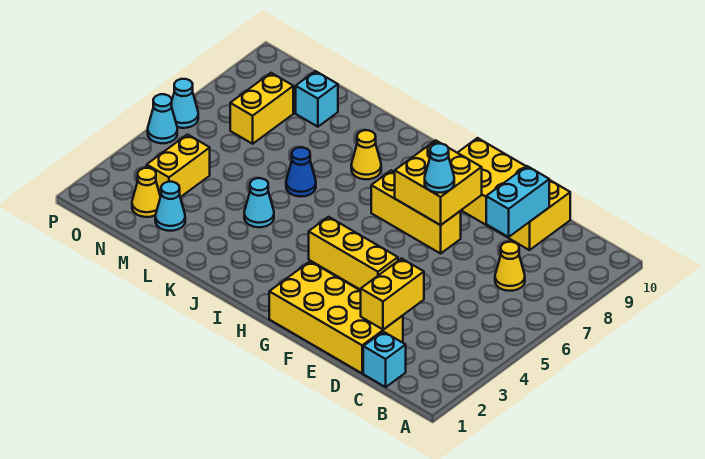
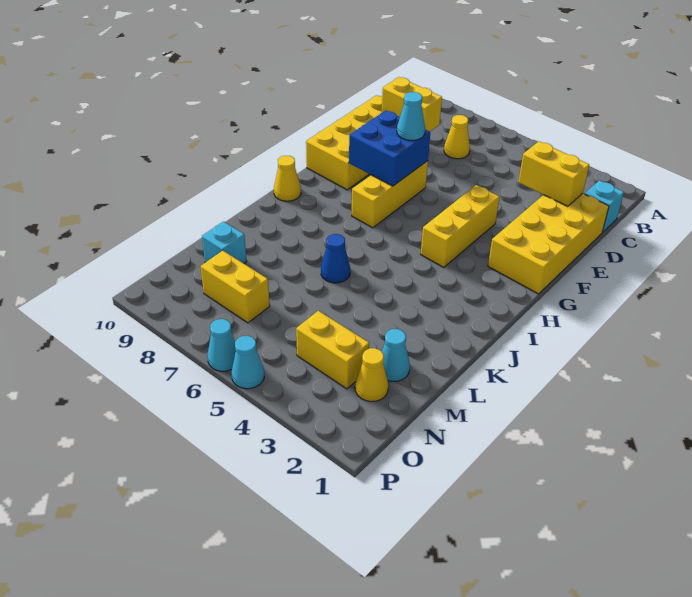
cyan 1x2 brick [486,166,549,237] -> yellow 1x2 brick [381,77,442,131]
yellow 2x2 brick [395,140,482,225] -> blue 2x2 brick [349,111,430,186]
yellow 1x1 cone [351,130,381,179] -> yellow 1x1 cone moved to [274,156,301,201]
cyan 1x1 cone [244,178,274,227] -> none

